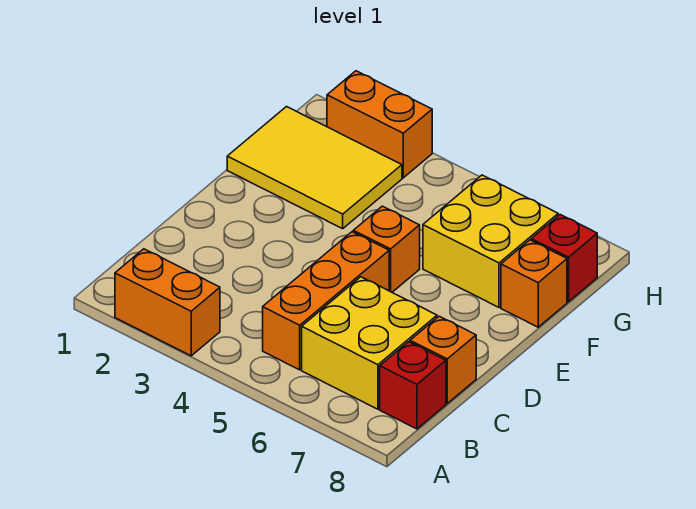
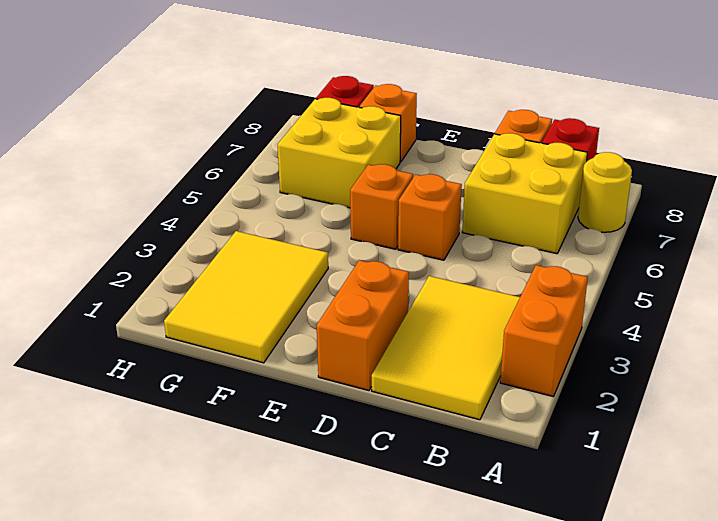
none -> yellow 1x1 round brick [578,152,632,232]
none -> yellow 2x3 tile [372,276,520,420]
orange 1x3 brick [263,232,389,370] -> orange 1x1 brick [398,174,462,260]
orange 1x2 brick [327,71,432,178] -> orange 1x2 brick moved to [317,260,409,390]

